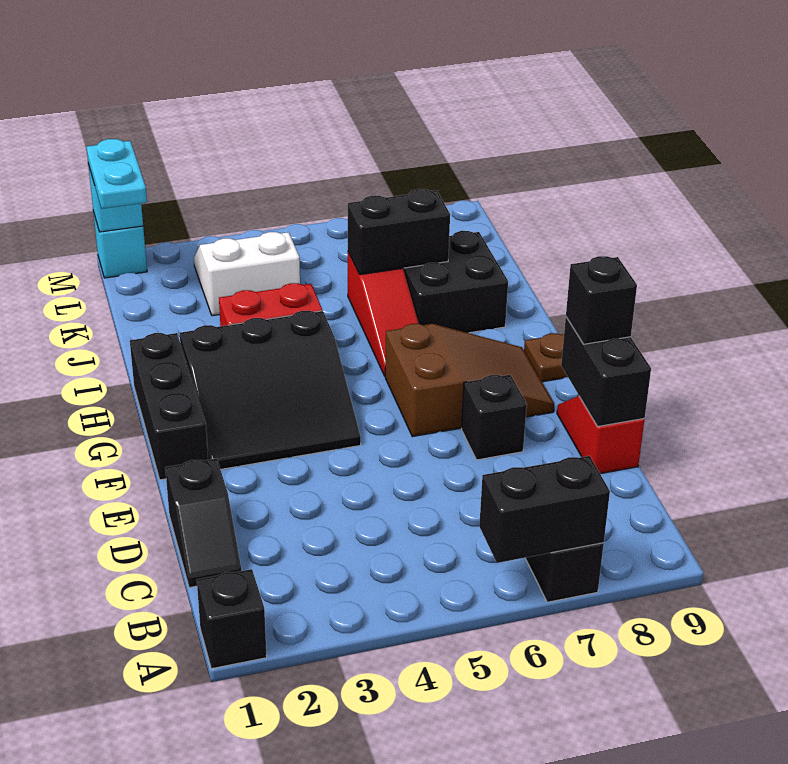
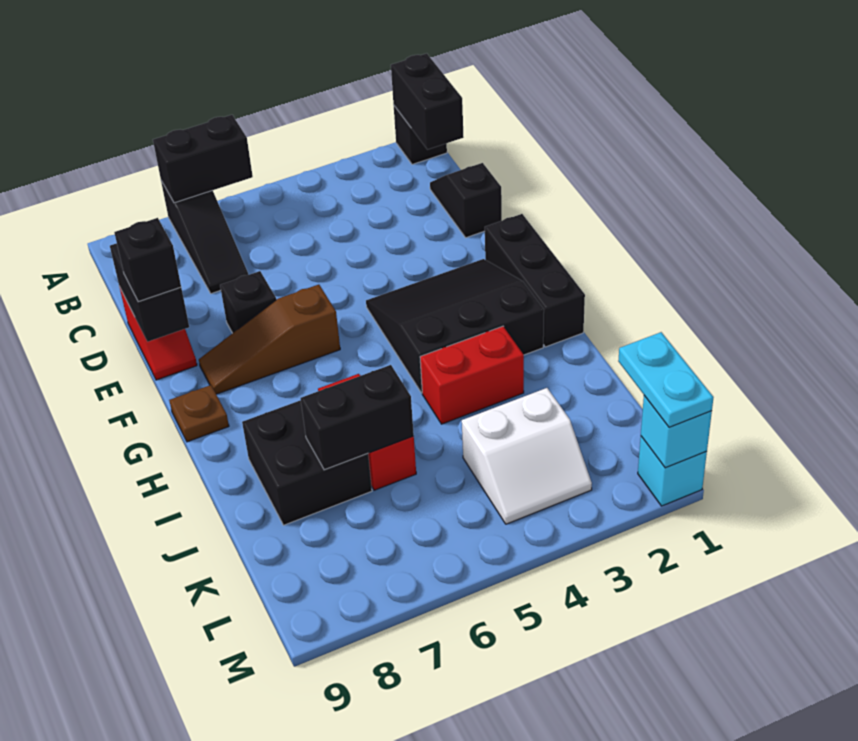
none -> black 1x2 brick [391,53,464,150]
brown 2x3 slope [385,324,554,437] -> brown 1x3 slope [199,285,340,394]

